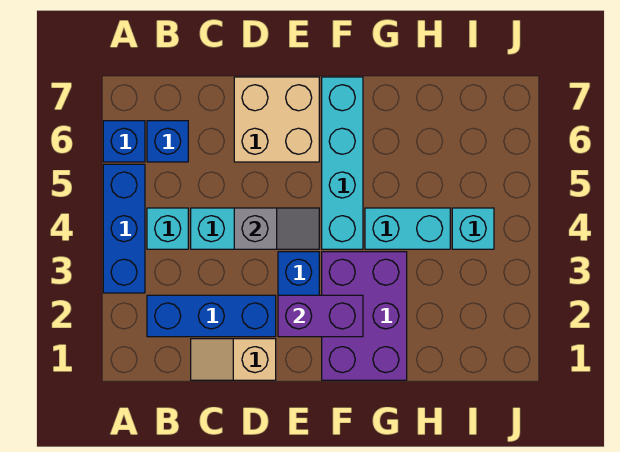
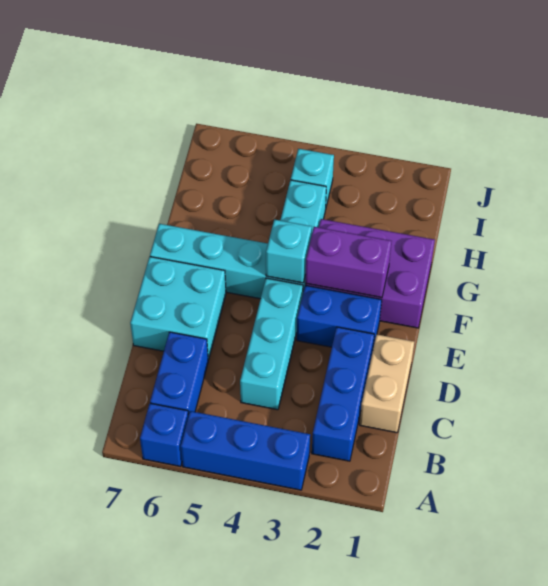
cyan 1x1 brick [147,208,188,249] -> cyan 1x1 brick moved to [266,219,312,283]
blue 1x1 brick [147,121,188,162] -> blue 1x2 brick [150,332,208,416]
tan 1x2 slope [191,339,276,380] -> tan 1x2 brick [360,335,414,433]
grey 1x2 slope [234,208,319,249] -> none
tan 2x2 brick [234,77,319,162] -> cyan 2x2 brick [130,257,226,360]
purple 1x2 brick [278,295,363,337] -> purple 1x2 brick turned to [305,227,392,298]

